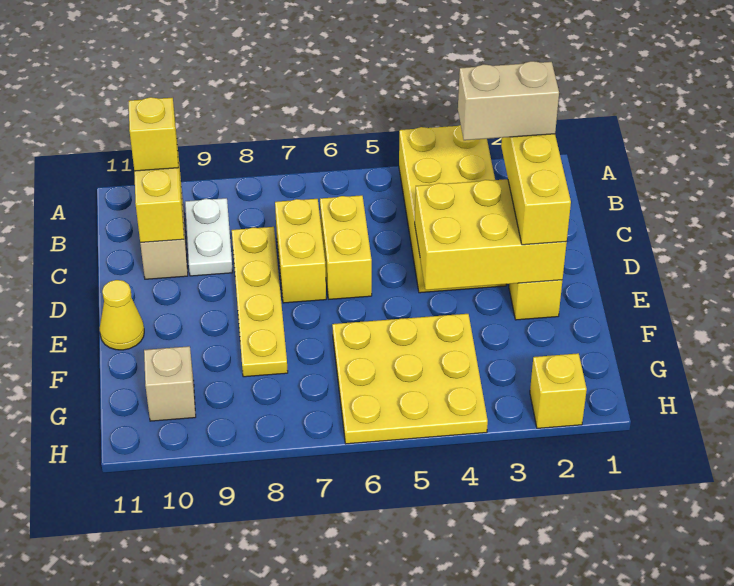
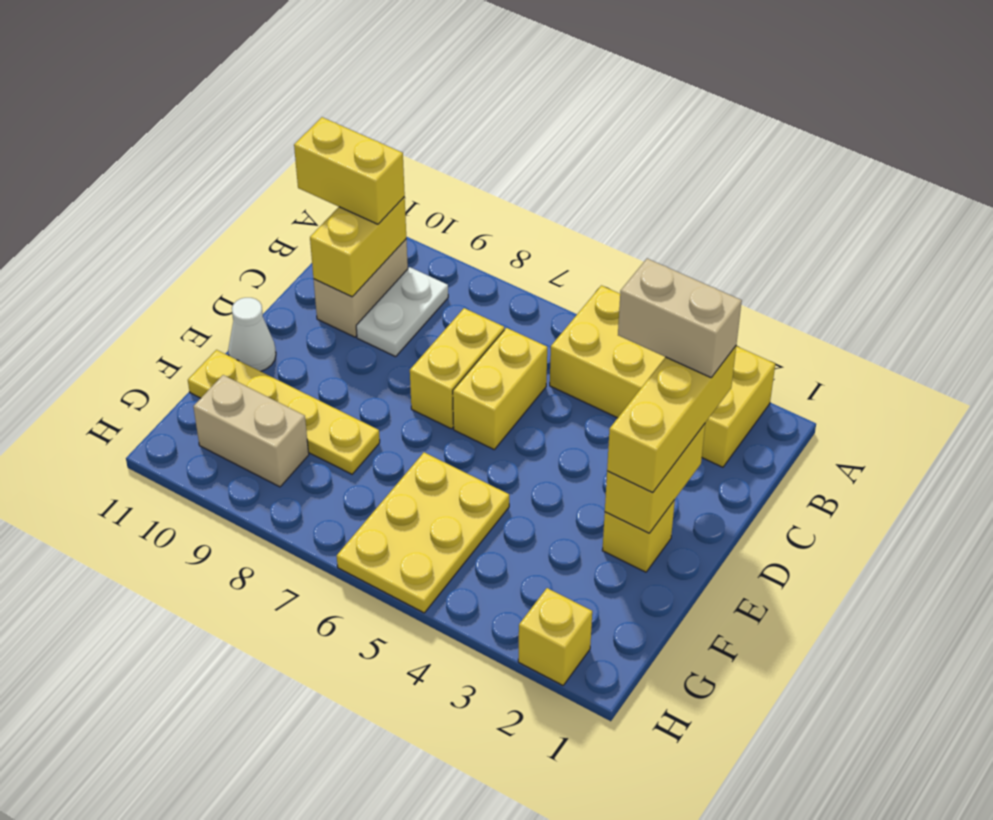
yellow 2x4 brick [399,125,507,293] -> yellow 2x4 brick turned to [550,285,775,467]
yellow 1x1 brick [129,97,178,171] -> yellow 1x2 brick [294,117,405,224]
yellow 1x4 plate [232,227,288,377] -> yellow 1x4 plate turned to [188,350,380,474]
yellow 2x3 brick [415,179,567,290] -> yellow 1x2 brick [605,424,705,533]
yellow 1x1 cone [100,280,144,350] -> white 1x1 cone [228,298,276,371]
yellow 3x3 plate [332,314,488,444] -> yellow 2x3 plate [337,452,509,613]
tan 1x1 brick [144,346,196,421] -> tan 1x2 brick [193,375,309,487]

